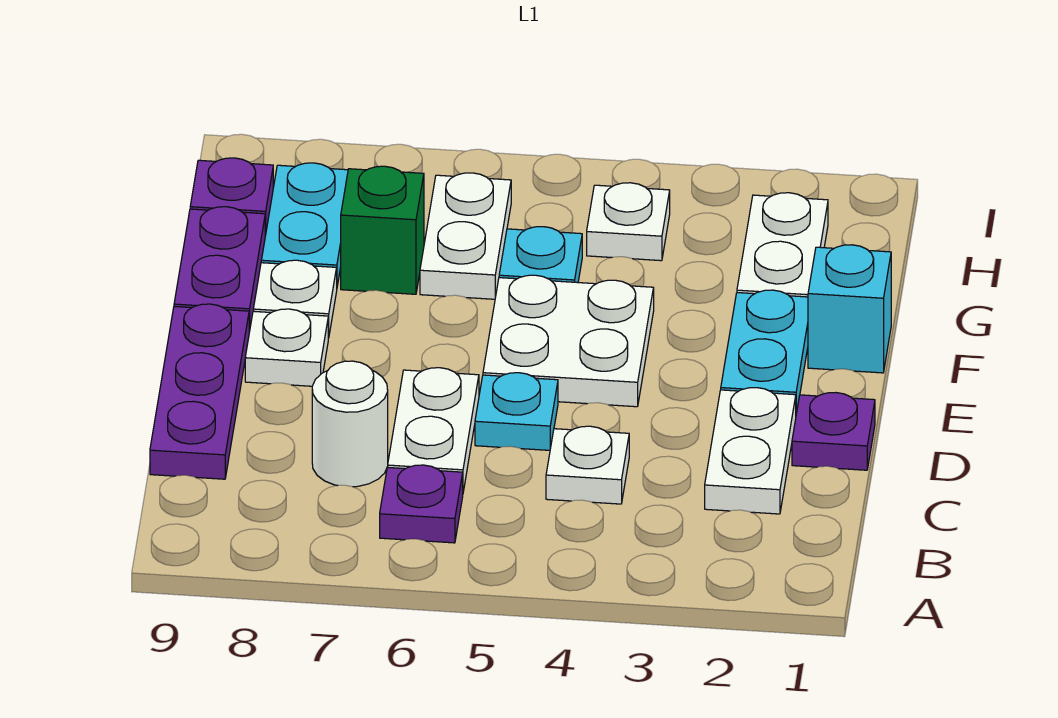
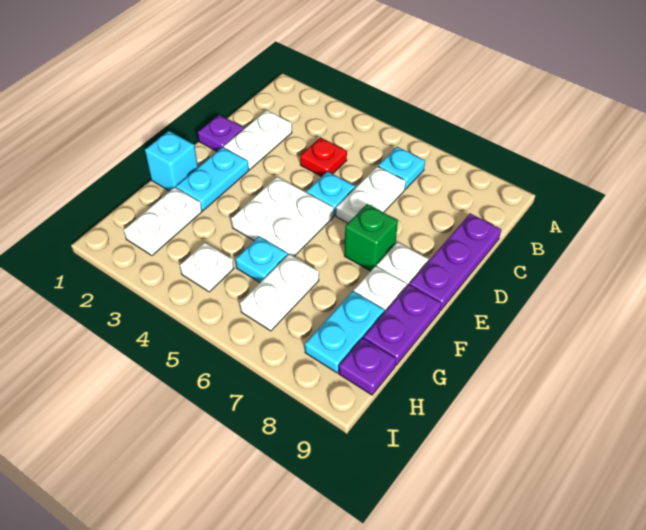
purple 1x1 plate [380,465,463,543] -> cyan 1x1 plate [378,147,425,189]
white 1x1 plate [546,426,629,504] -> red 1x1 plate [300,137,347,177]
white 1x1 round brick [312,361,388,487] -> none
green 1x1 brick [341,166,424,294] -> green 1x1 brick moved to [344,204,398,271]

